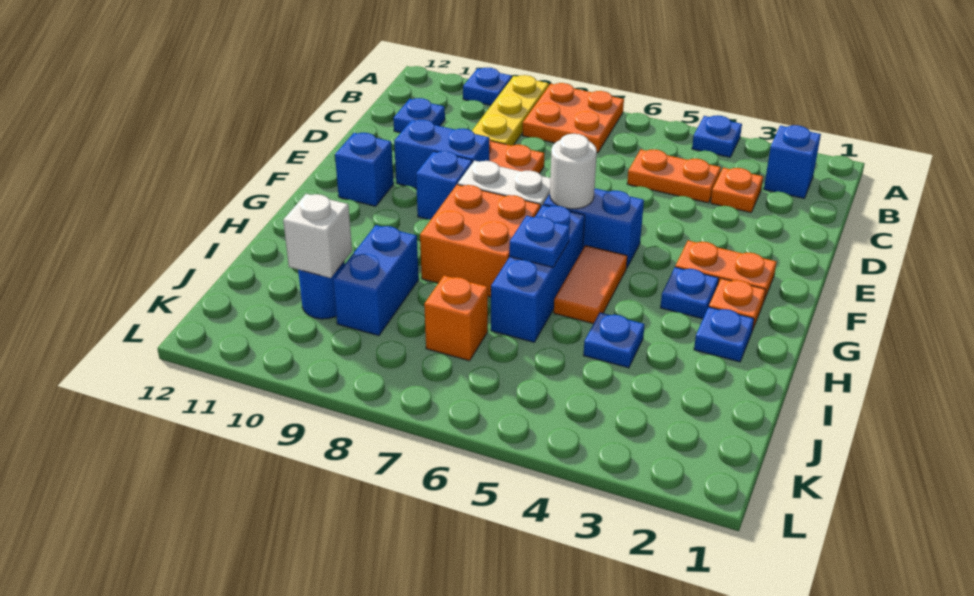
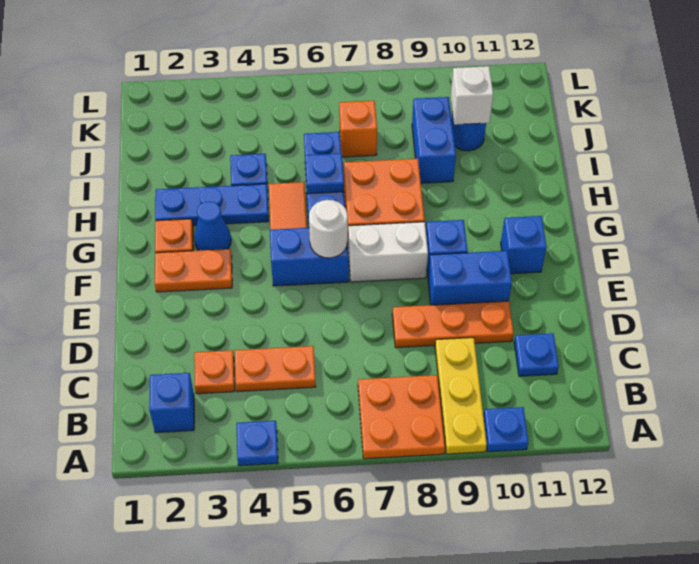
blue 1x1 plate [660,267,719,319] -> blue 1x1 cone [194,201,231,251]
blue 1x1 plate [694,307,754,362] -> blue 1x3 plate [155,184,269,226]

